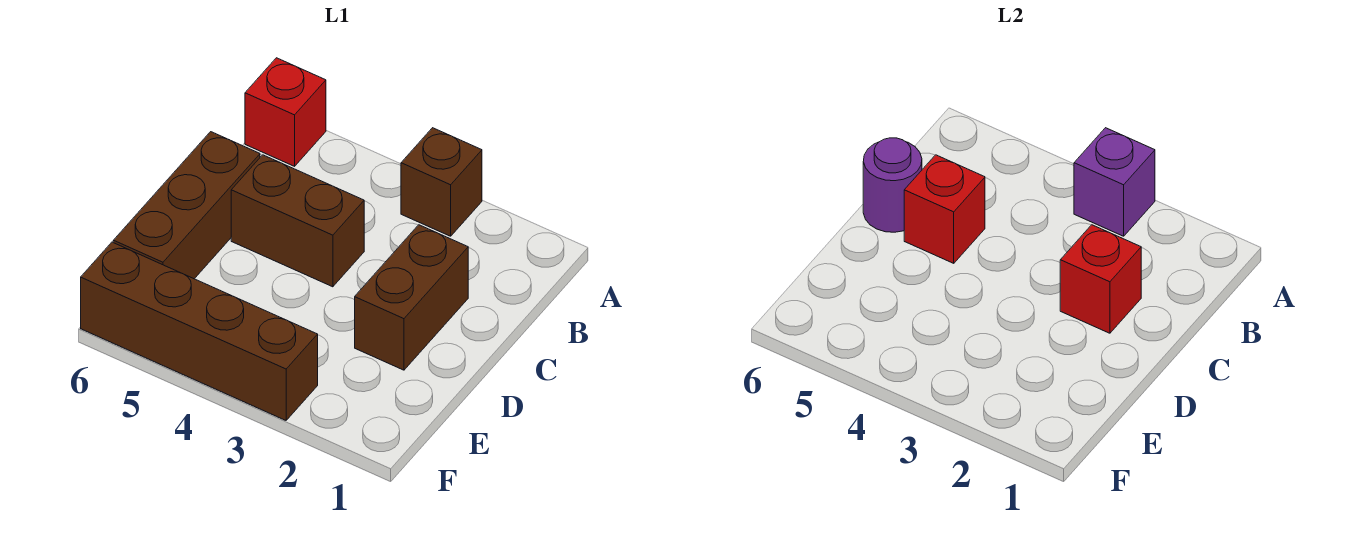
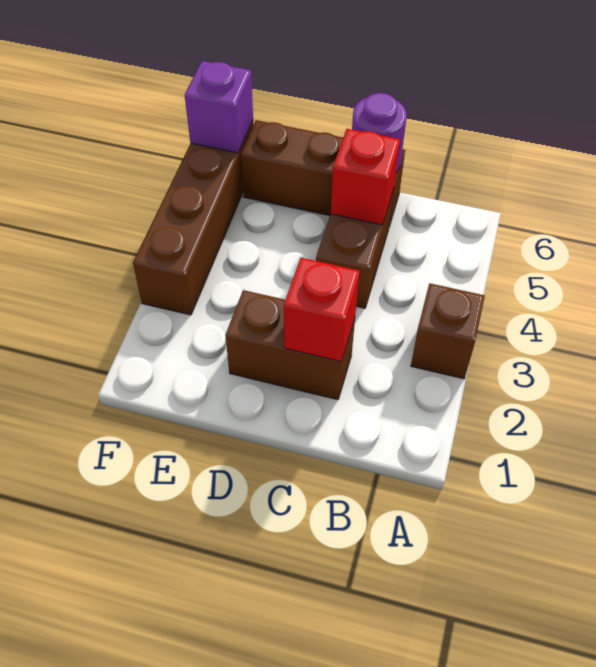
purple 1x1 brick [1074,128,1155,236] -> purple 1x1 brick moved to [185,61,253,153]
red 1x1 brick [245,58,326,166] -> none

